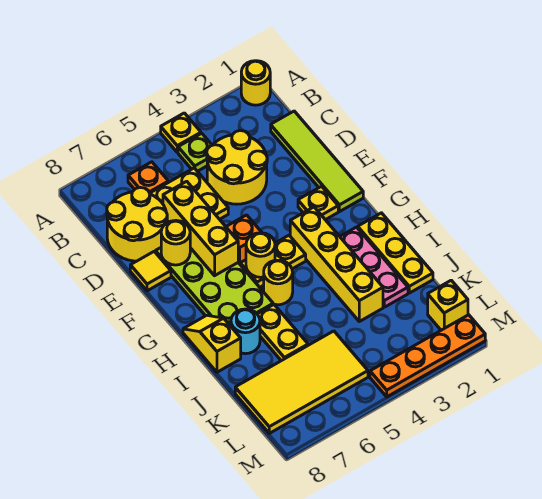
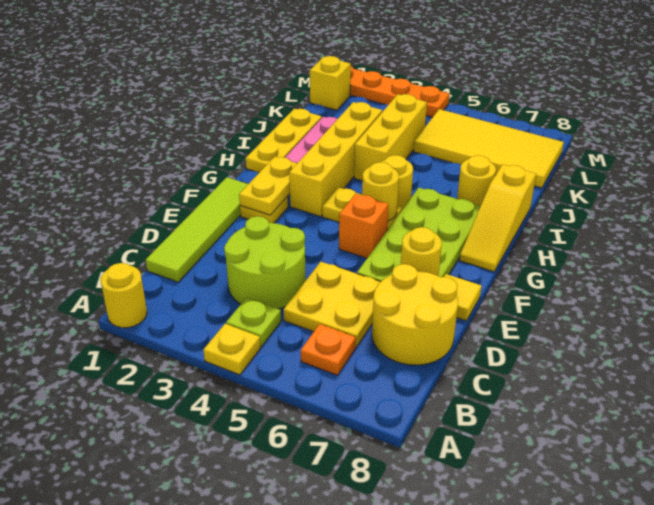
yellow 2x2 round brick [207,131,267,204] -> lime 2x2 round brick [224,216,306,309]
yellow 1x3 brick [163,181,238,276] -> yellow 1x3 brick moved to [354,94,427,181]
yellow 1x2 slope [183,315,241,372] -> yellow 1x3 slope [460,165,536,272]
yellow 1x2 plate [258,304,308,361] -> yellow 1x2 plate moved to [239,157,297,215]
cyan 1x1 round brick [231,309,260,354] -> yellow 1x1 round brick [457,155,496,206]

